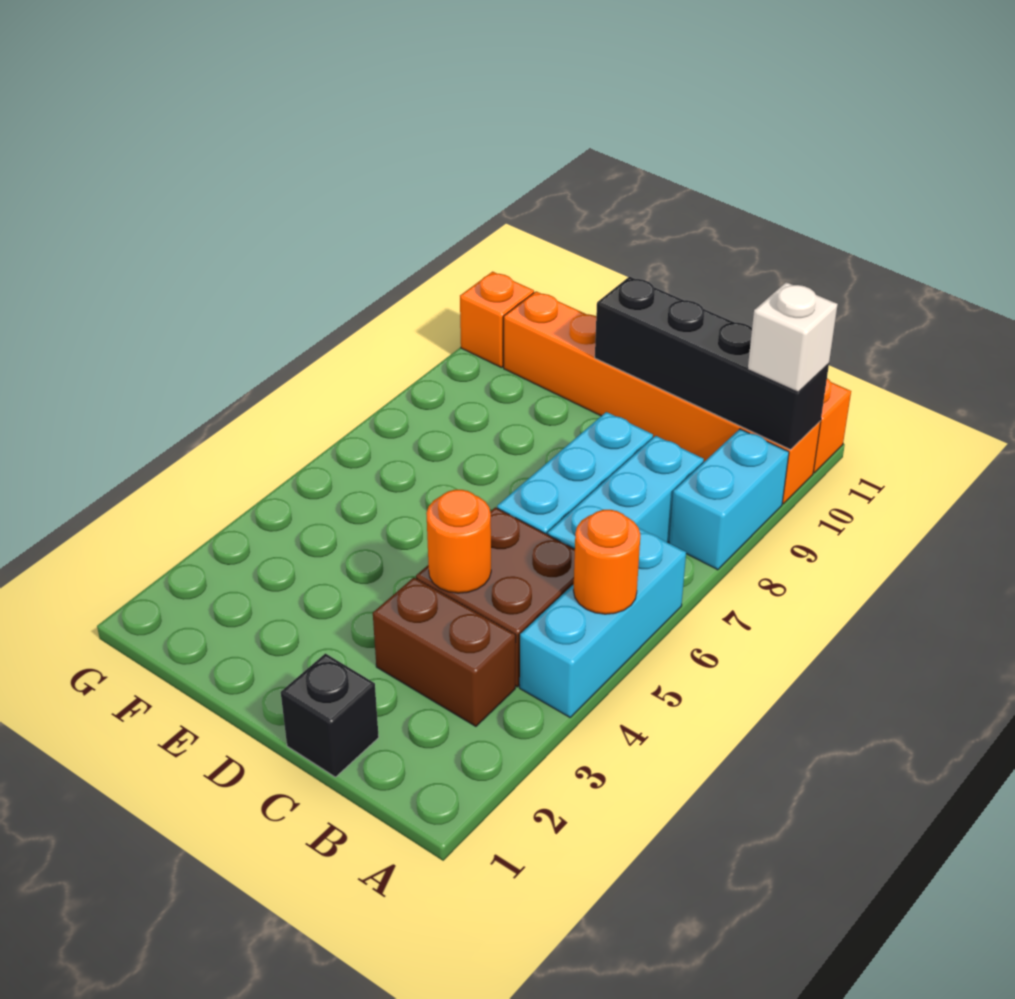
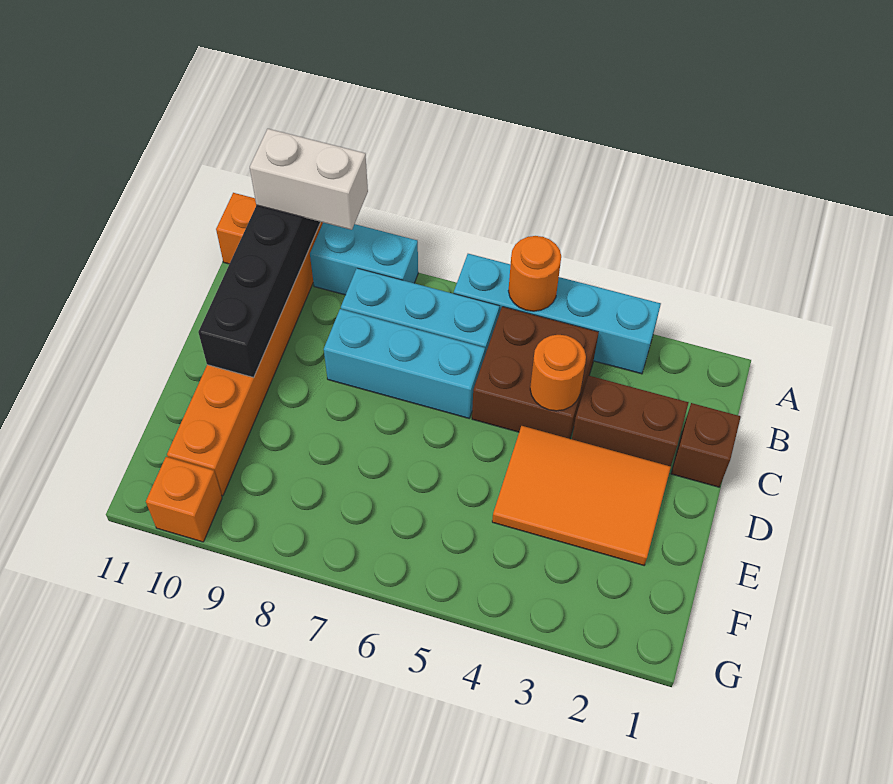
cyan 1x3 brick [520,528,686,717] -> cyan 1x4 brick [454,254,661,374]
white 1x1 brick [748,282,838,392] -> white 1x2 brick [250,129,368,230]
brown 1x2 brick [373,578,516,726] -> brown 1x2 brick turned to [572,376,689,466]
black 1x1 brick [281,653,379,777] -> brown 1x1 brick [671,403,741,487]
none -> orange 2x3 tile [492,426,671,565]

